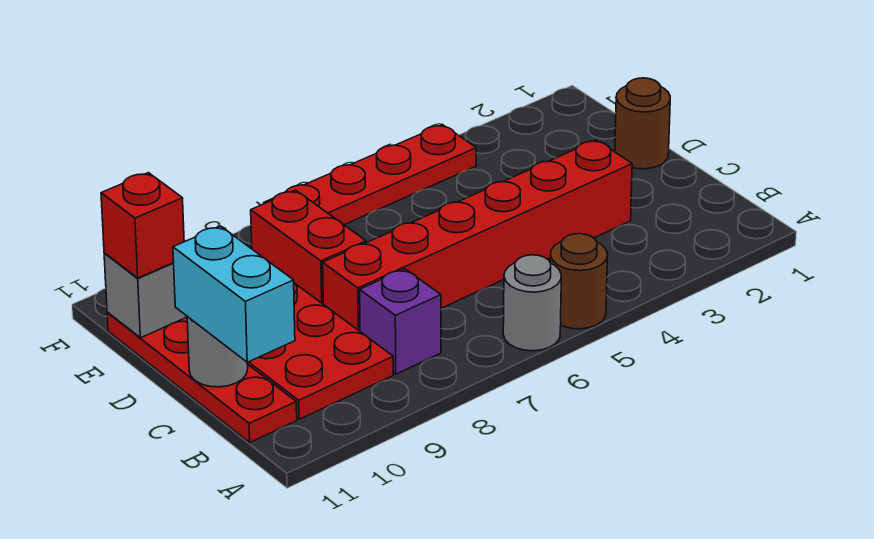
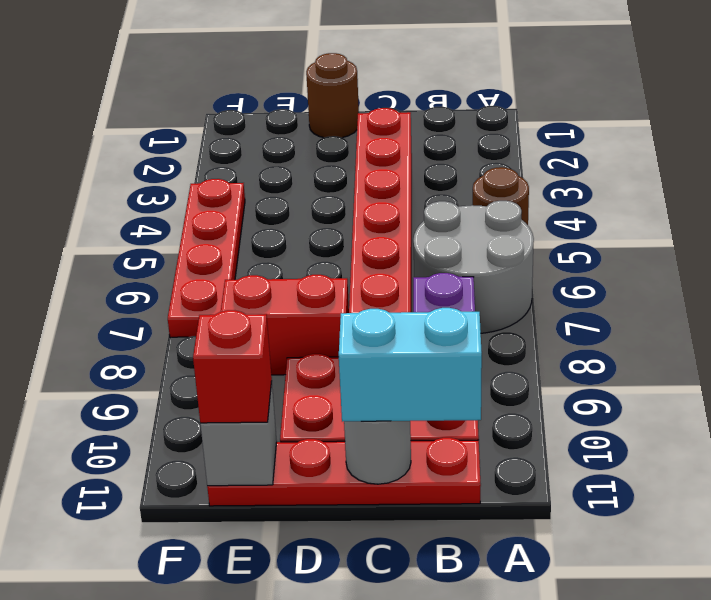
grey 1x1 round brick [503,255,561,351] -> grey 2x2 round brick [413,201,534,333]

